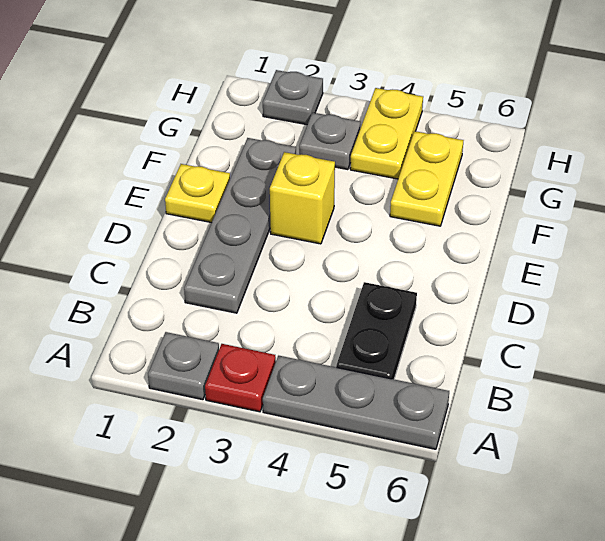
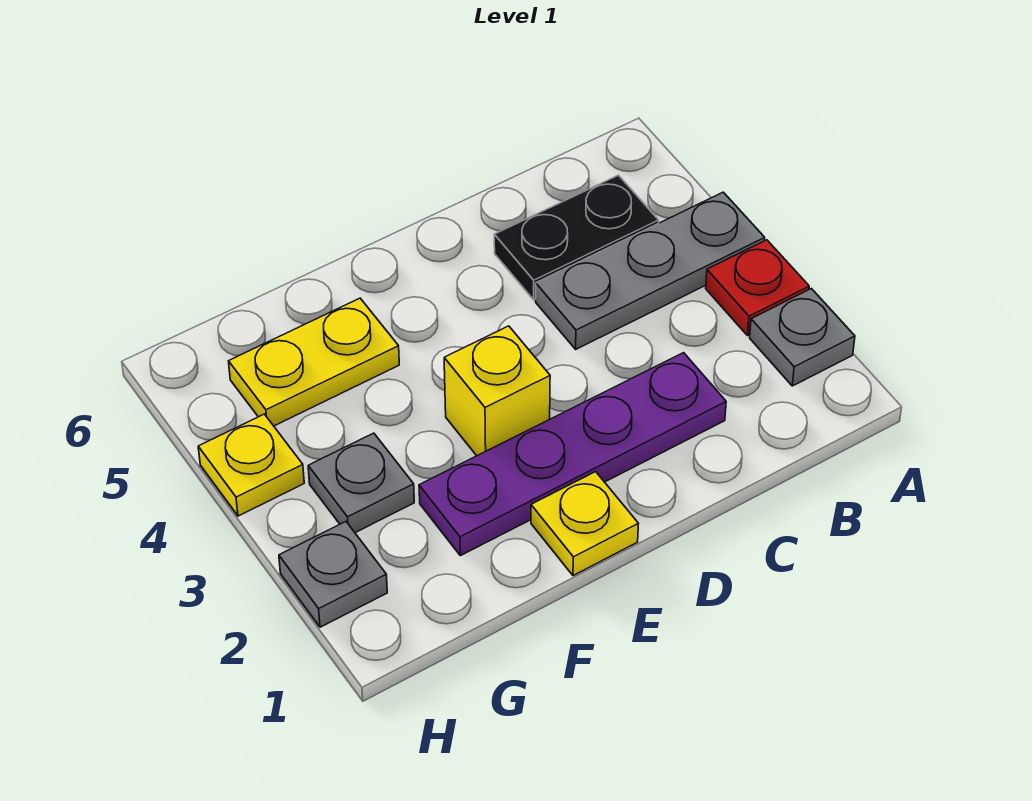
grey 1x3 plate [263,356,449,449] -> grey 1x3 plate turned to [536,192,765,349]
grey 1x4 plate [184,138,296,313] -> purple 1x4 plate [419,353,726,556]
yellow 1x2 plate [350,88,423,179] -> yellow 1x1 plate [198,414,304,516]

